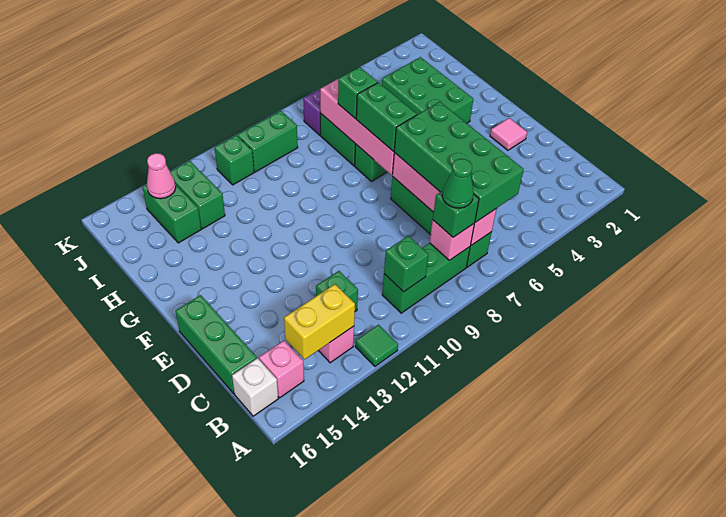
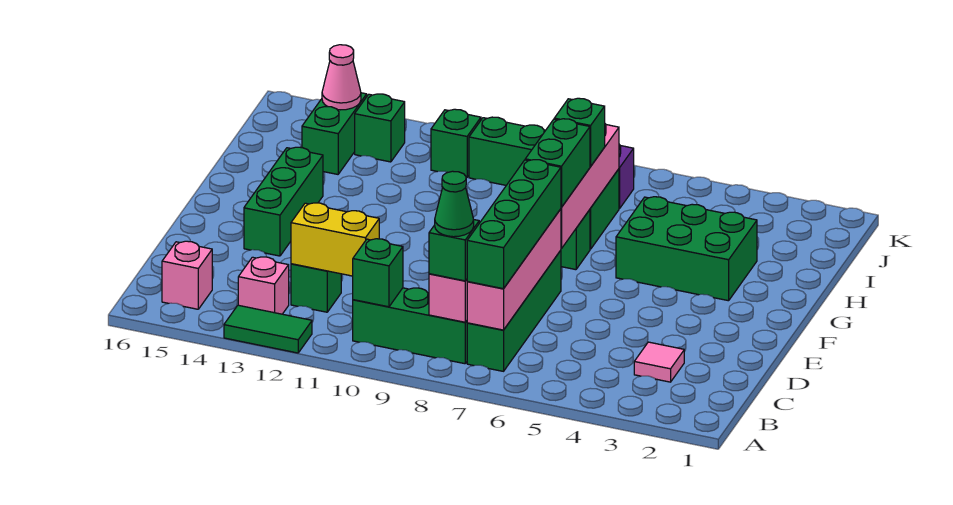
green 1x1 tile [355,325,398,366] -> green 1x2 tile [224,305,312,353]
green 2x4 brick [394,102,524,222] -> green 1x4 brick [467,160,561,289]
yellow 1x2 brick [284,284,355,359] -> yellow 1x2 brick moved to [291,203,379,276]
white 1x1 brick [232,358,278,416] -> none
green 1x3 brick [175,295,257,394] -> green 1x3 brick moved to [244,147,323,256]
pink 1x1 tile [490,118,527,150] -> pink 1x1 tile moved to [634,342,684,382]
green 2x3 brick [382,57,473,123] -> green 2x3 brick turned to [616,197,757,301]
green 1x2 brick [170,161,225,229] -> green 1x1 brick [355,94,405,162]

